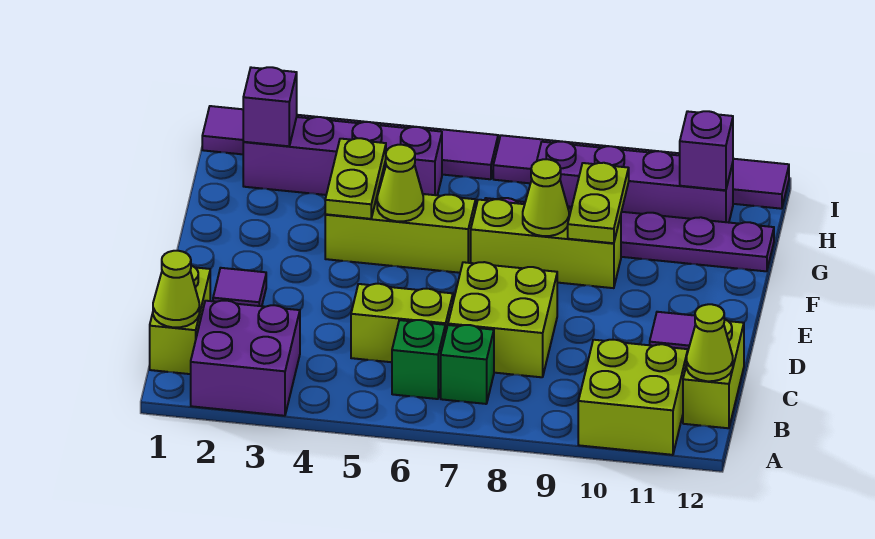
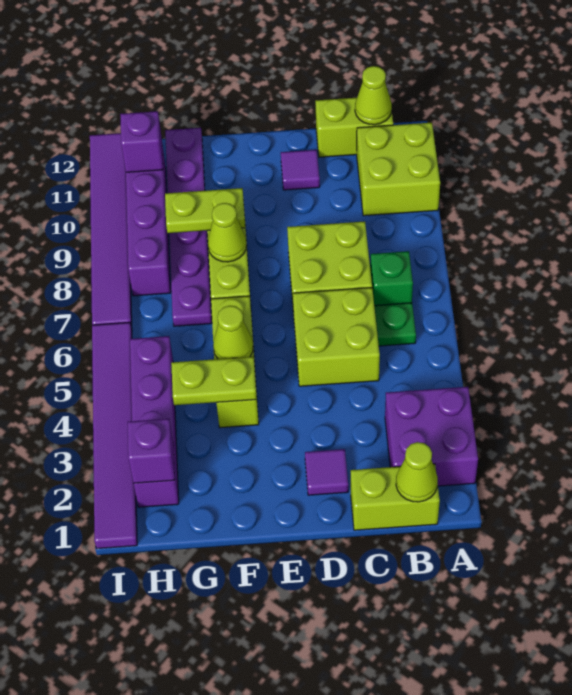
green 1x1 brick [392,320,445,399] -> green 1x1 plate [374,303,416,346]
lime 1x2 brick [351,284,453,362] -> lime 2x2 brick [293,288,380,386]

